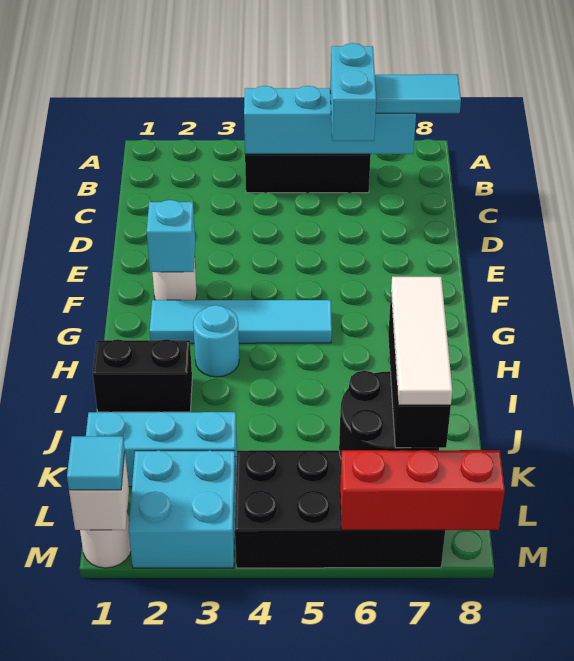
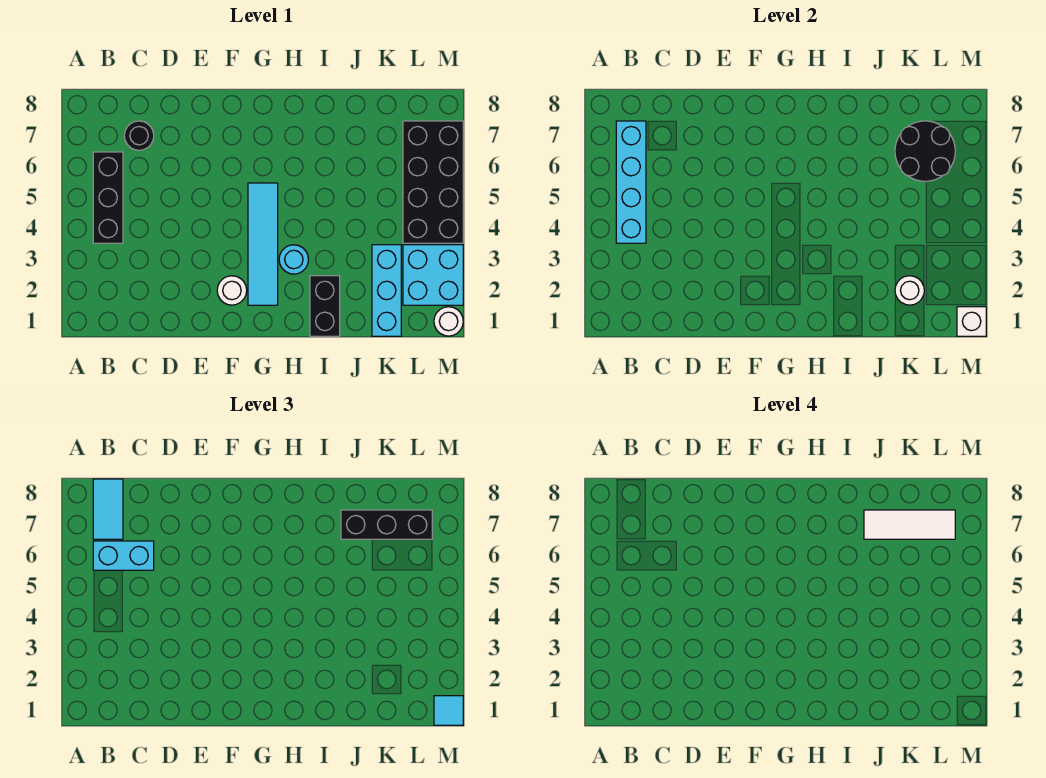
none -> black 1x1 round brick [124,121,154,150]
cyan 1x1 brick [147,200,195,272] -> none
none -> white 1x1 round brick [895,276,924,305]
red 1x3 brick [340,450,505,530] -> none

